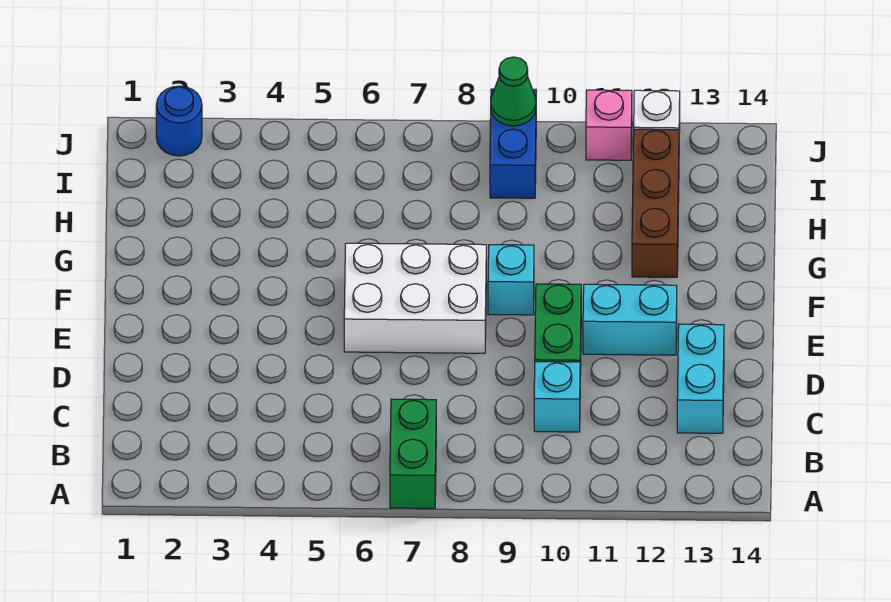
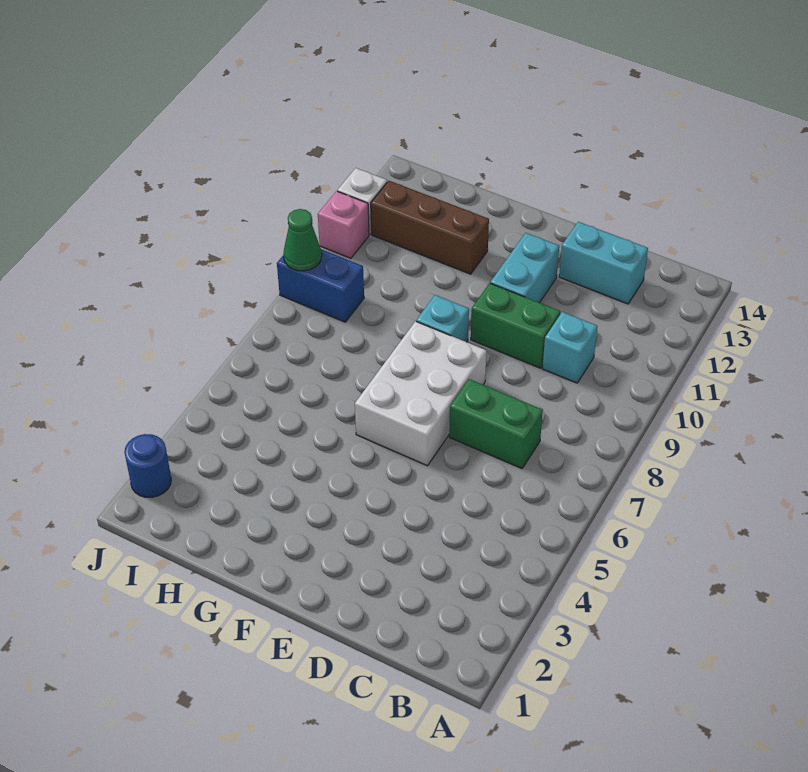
green 1x2 brick [390,399,436,508] -> green 1x2 brick moved to [449,379,543,468]

